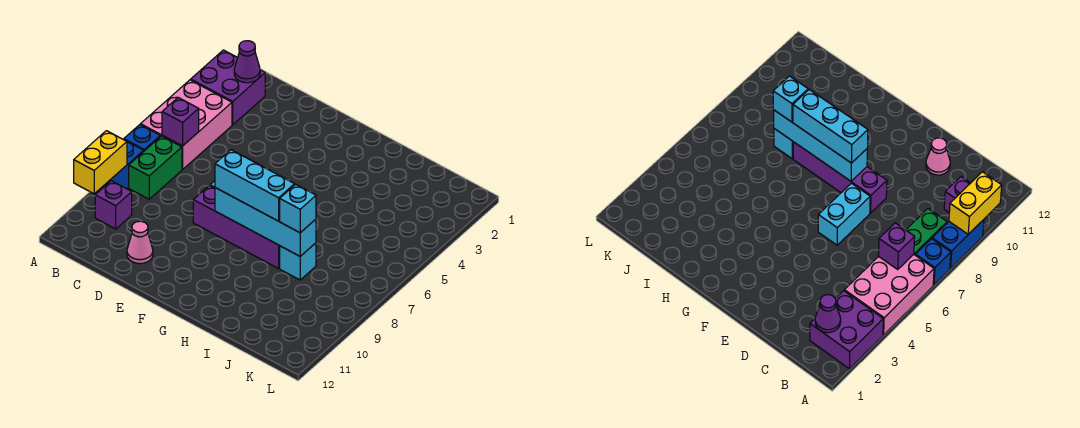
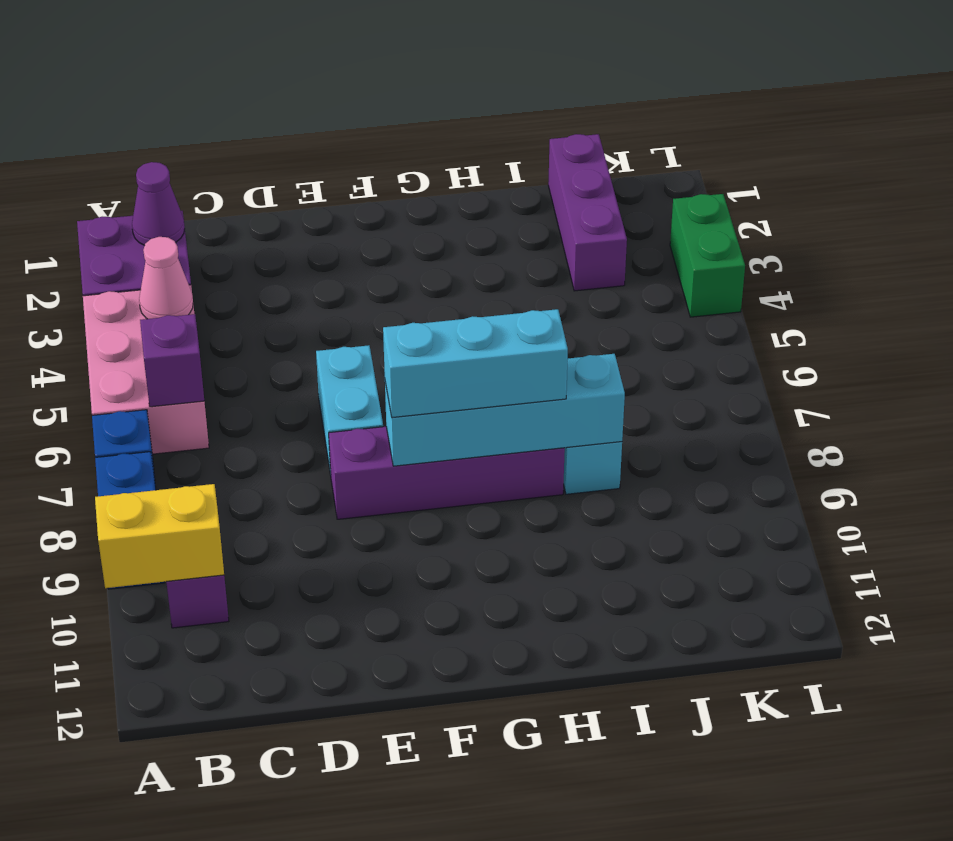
yellow 1x2 brick [74,131,127,194] -> yellow 1x2 brick turned to [95,484,224,588]
green 1x2 brick [129,136,182,199] -> green 1x2 brick moved to [670,194,745,317]
pink 1x1 cone [127,221,153,264] -> pink 1x1 cone moved to [139,237,193,319]
cyan 1x1 brick [280,184,316,233] -> none
none -> purple 1x3 brick [548,134,627,291]

